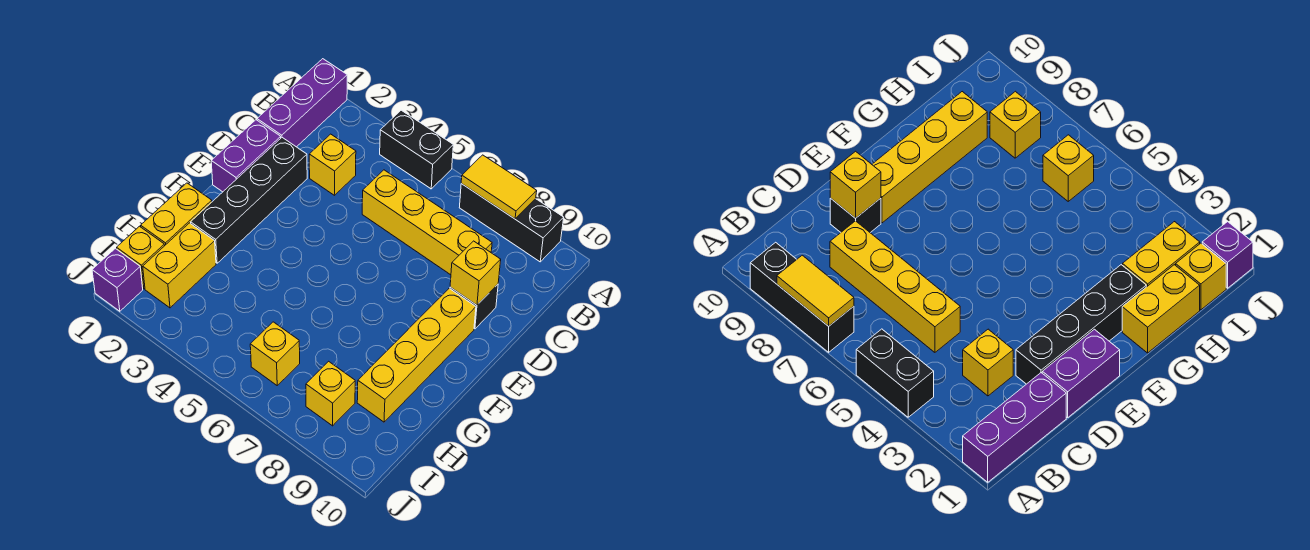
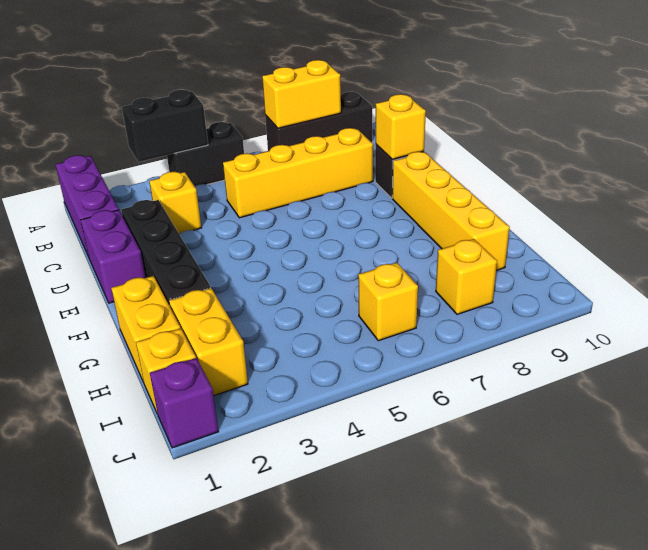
none -> black 1x2 brick [122,90,208,162]
yellow 1x2 tile [461,155,537,219] -> yellow 1x2 brick [262,60,341,128]

